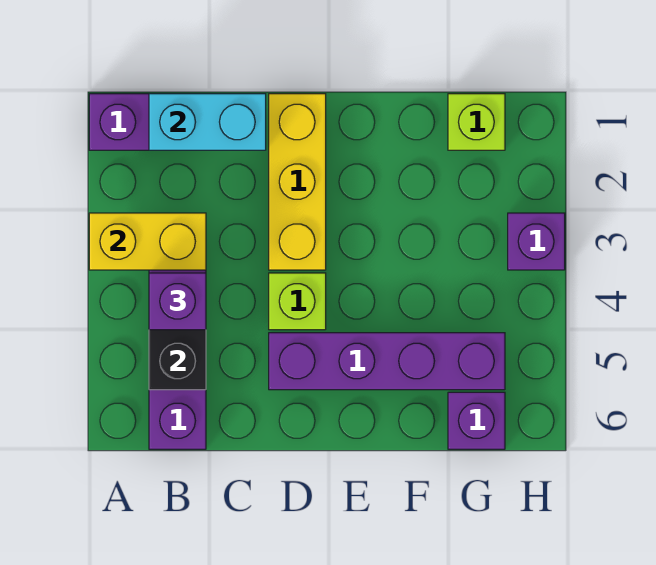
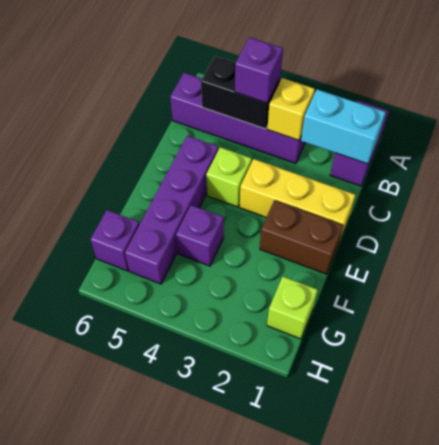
yellow 1x2 brick [89,213,206,270] -> yellow 1x1 brick [267,78,315,140]
cyan 1x2 brick [149,94,266,150] -> cyan 1x2 brick turned to [301,89,386,164]
none -> brown 1x2 brick [260,200,344,274]
purple 1x1 brick [508,213,565,270] -> purple 1x1 brick moved to [176,205,224,266]

